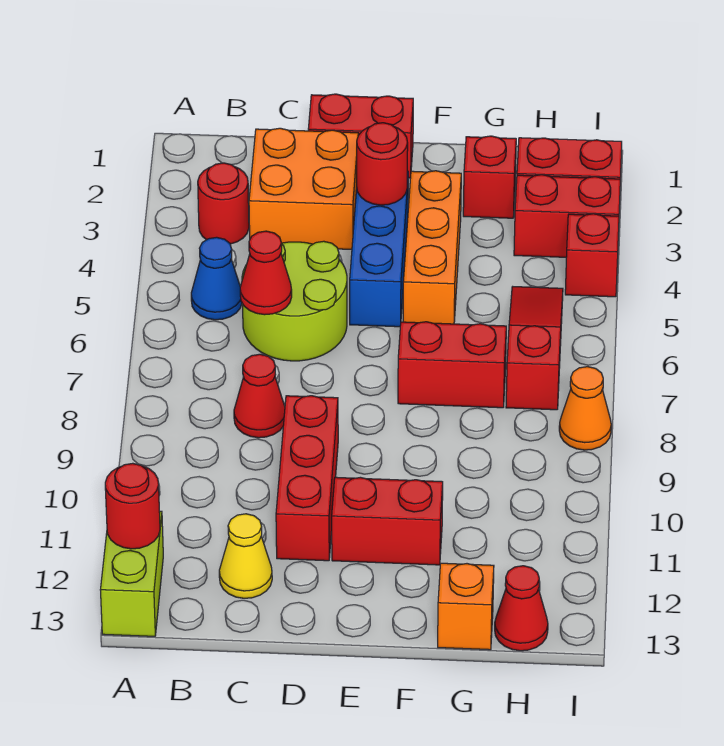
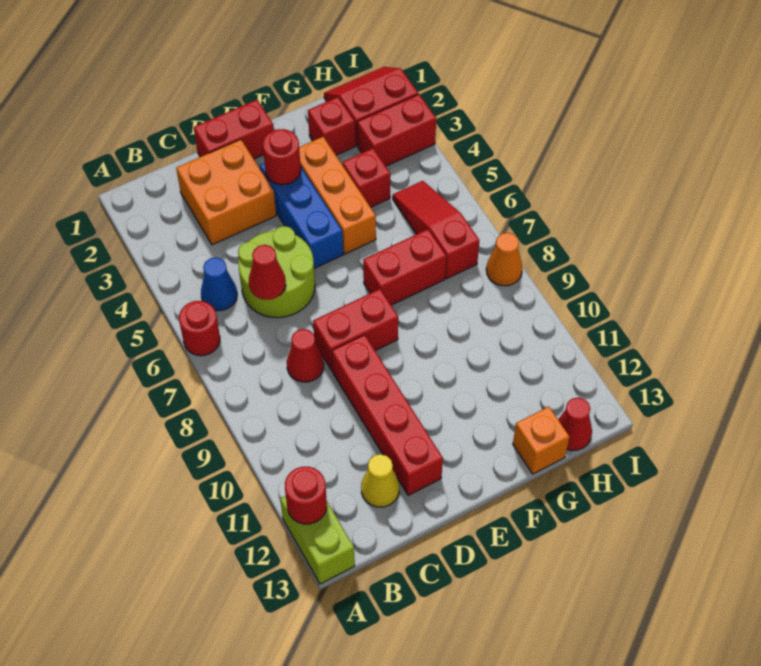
red 1x1 round brick [198,163,249,244] -> red 1x1 round brick moved to [179,301,220,356]
red 1x3 brick [276,396,338,561] -> red 1x4 brick [332,335,443,495]
red 1x2 brick [332,477,443,565] -> red 1x2 brick moved to [313,289,398,371]
red 1x1 brick [565,214,619,297] -> red 1x1 brick moved to [342,148,390,207]

